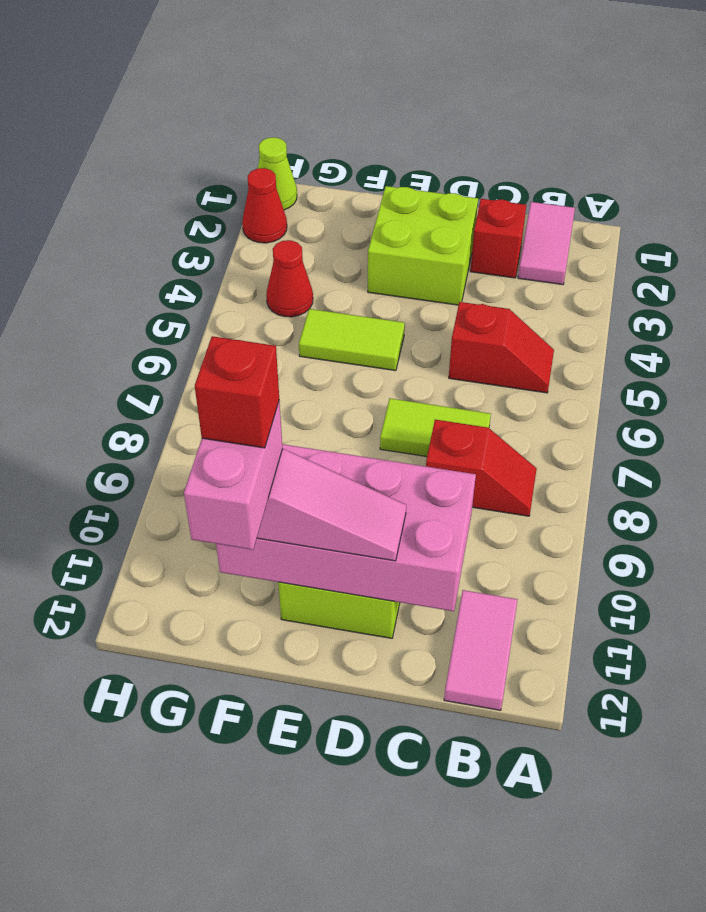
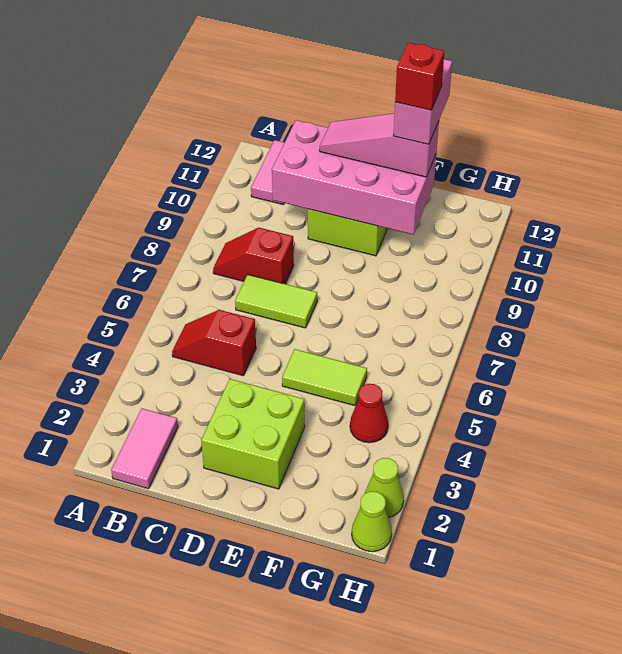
red 1x1 brick [470,199,526,278] -> none
red 1x1 cone [242,168,287,243] -> lime 1x1 cone [365,458,404,517]

